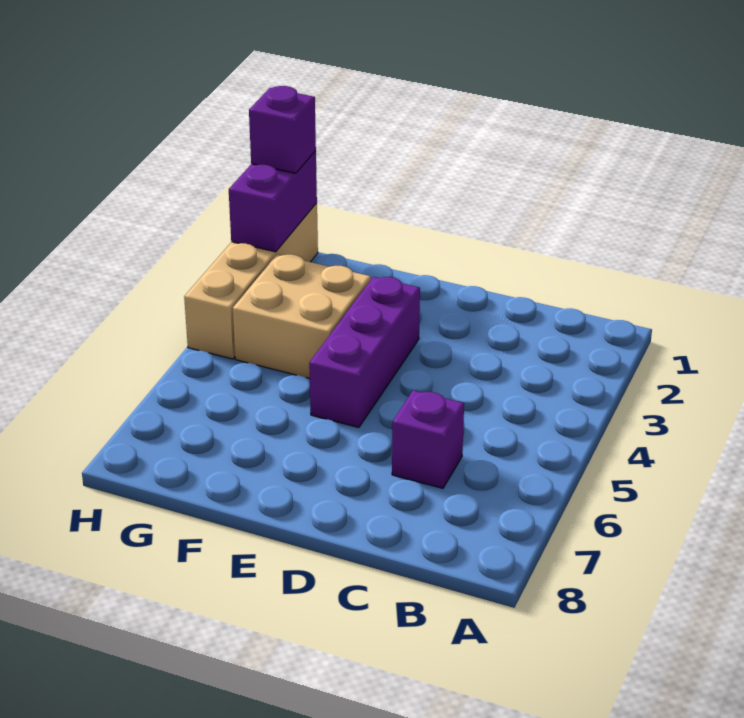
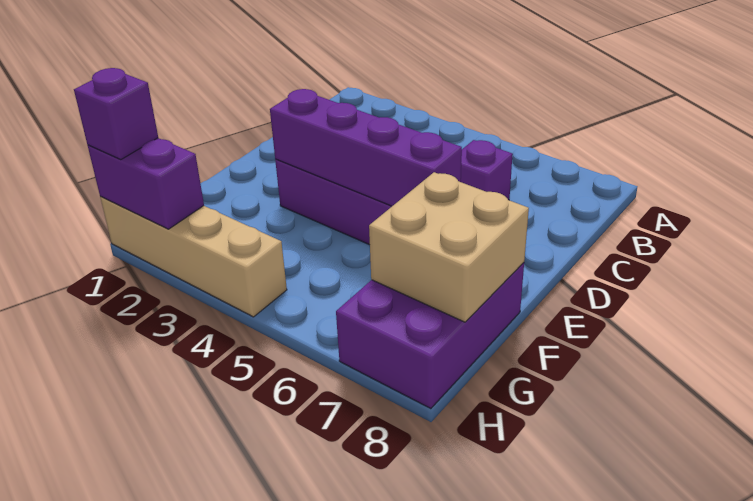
none -> purple 1x4 brick [270,89,462,206]
tan 2x2 brick [233,254,371,378] -> tan 2x2 brick moved to [369,172,529,322]
none -> purple 2x3 brick [336,263,524,409]

